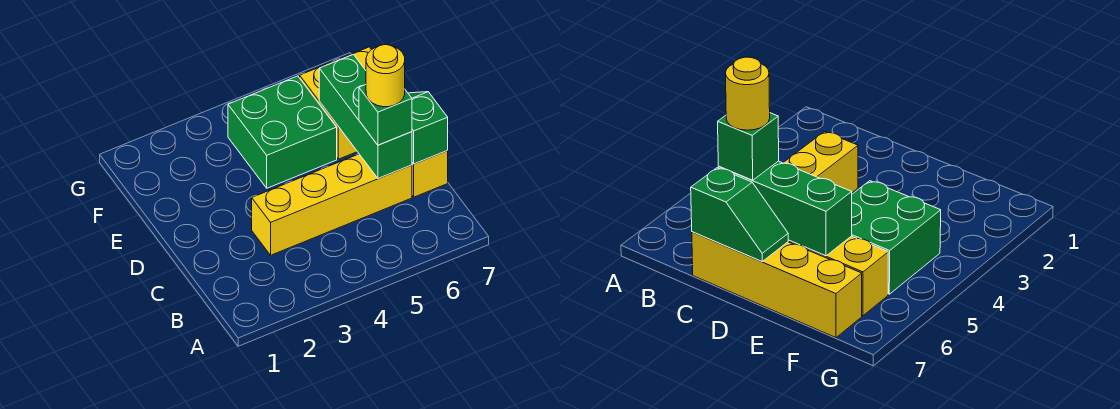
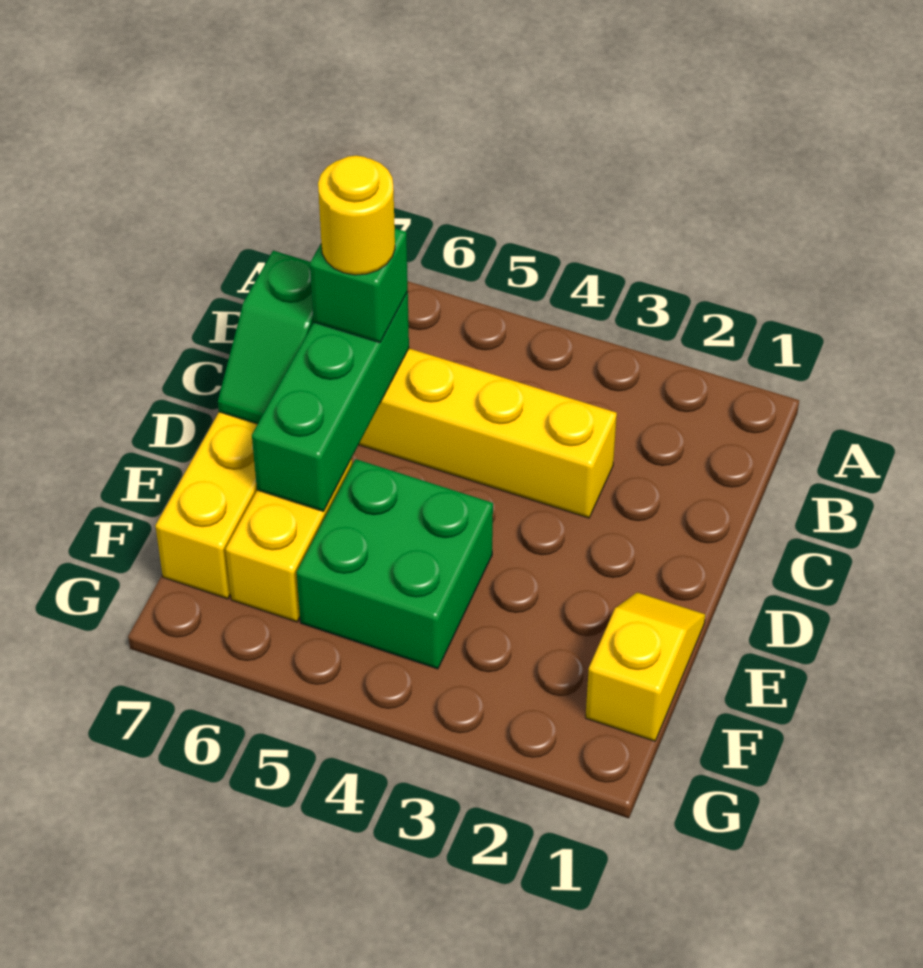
none -> yellow 1x2 slope [586,592,705,741]

